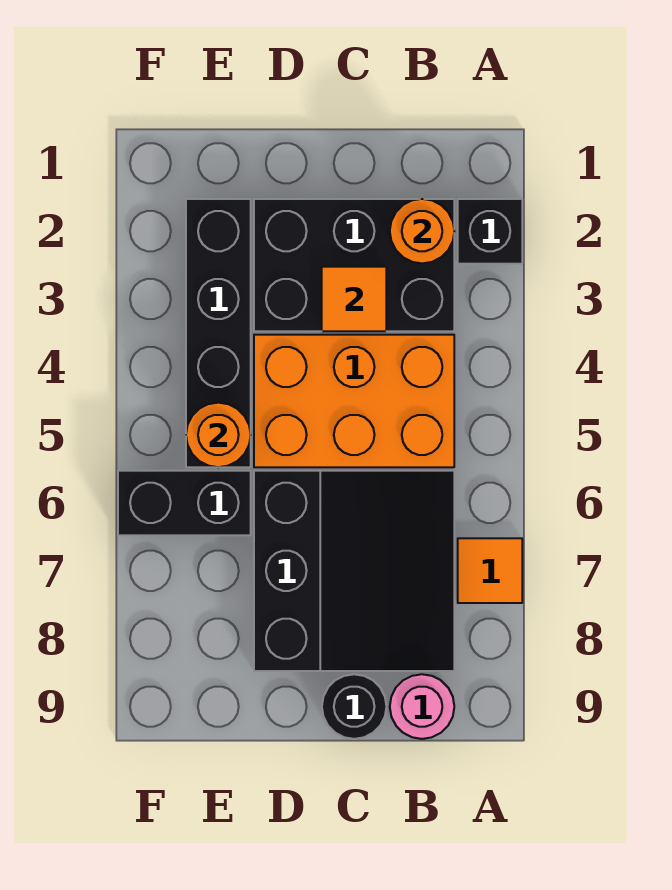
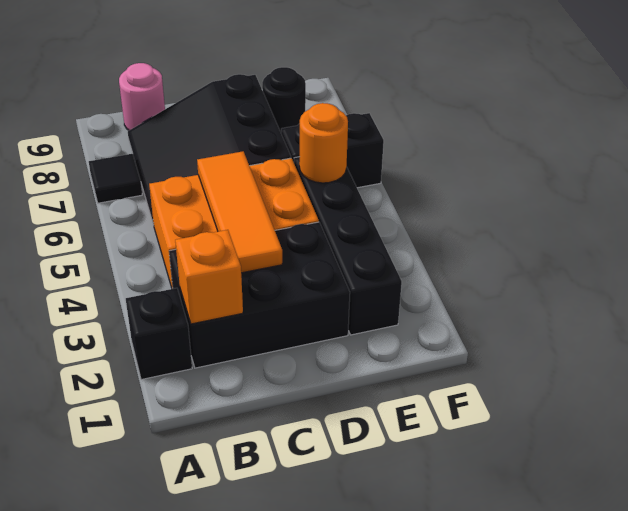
orange 1x1 tile [458,538,522,603] -> black 1x1 tile [89,154,142,203]
orange 1x1 round brick [390,199,454,263] -> orange 1x1 brick [175,230,243,324]
orange 1x1 tile [322,267,386,331] -> orange 1x3 tile [197,151,282,273]
black 1x1 round brick [322,674,386,739] -> black 1x1 round brick moved to [262,67,306,132]

